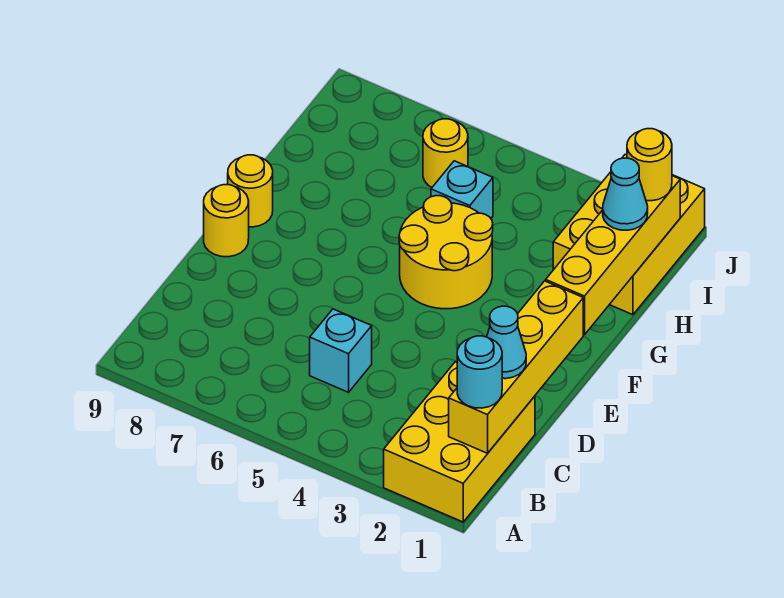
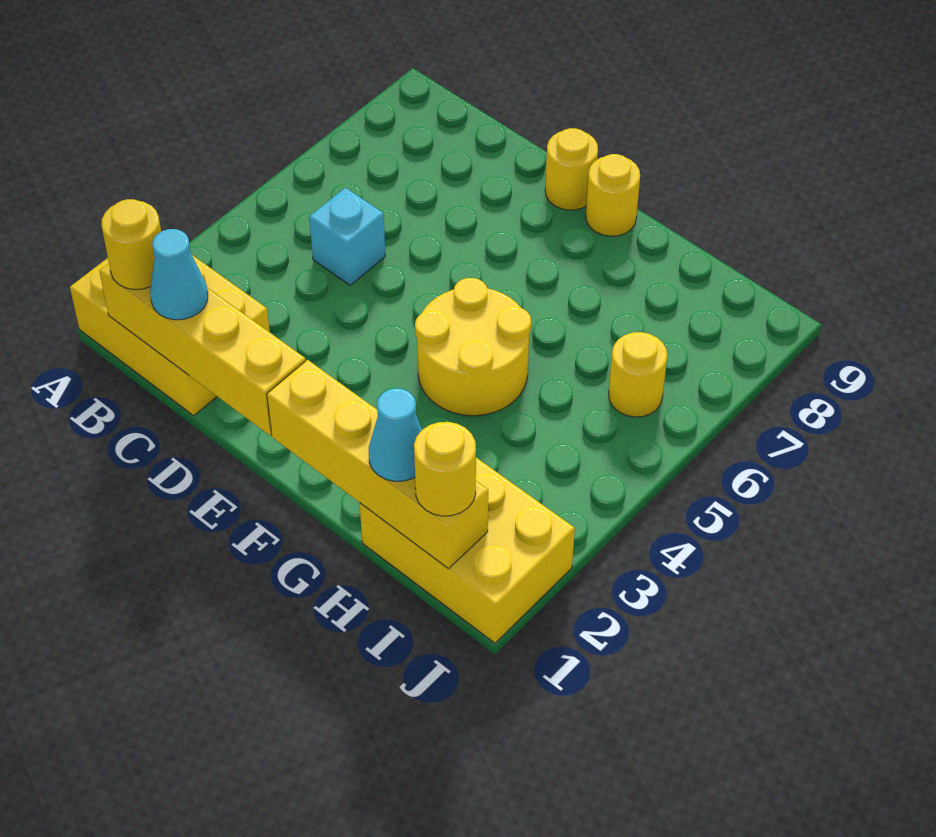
cyan 1x1 round brick [457,336,502,408] -> yellow 1x1 round brick [101,199,161,290]
cyan 1x1 brick [431,161,493,218] -> none

